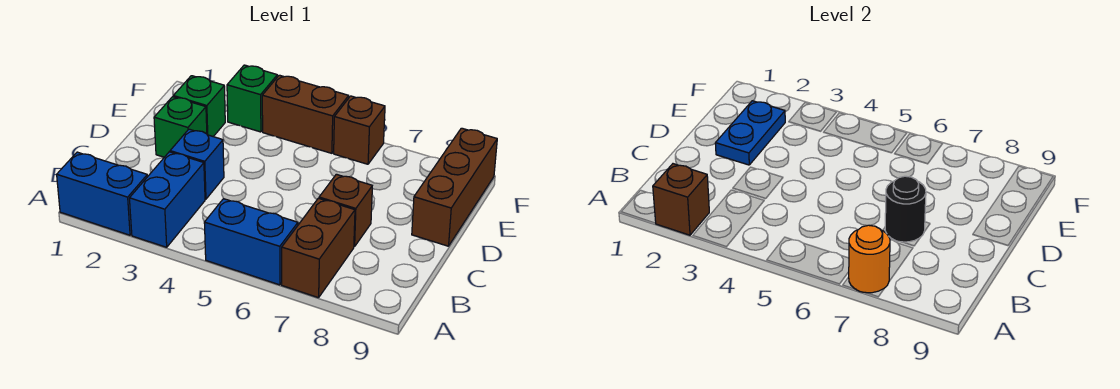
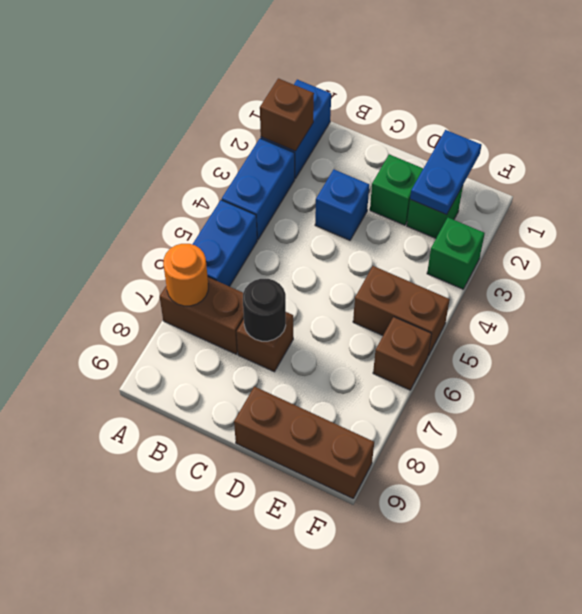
blue 1x2 brick [129,152,205,247] -> blue 1x2 brick turned to [222,138,295,240]
blue 1x2 plate [715,101,785,165] -> blue 1x2 plate turned to [410,130,481,215]
brown 1x2 brick [262,75,349,153] -> brown 1x2 brick turned to [353,266,450,356]

